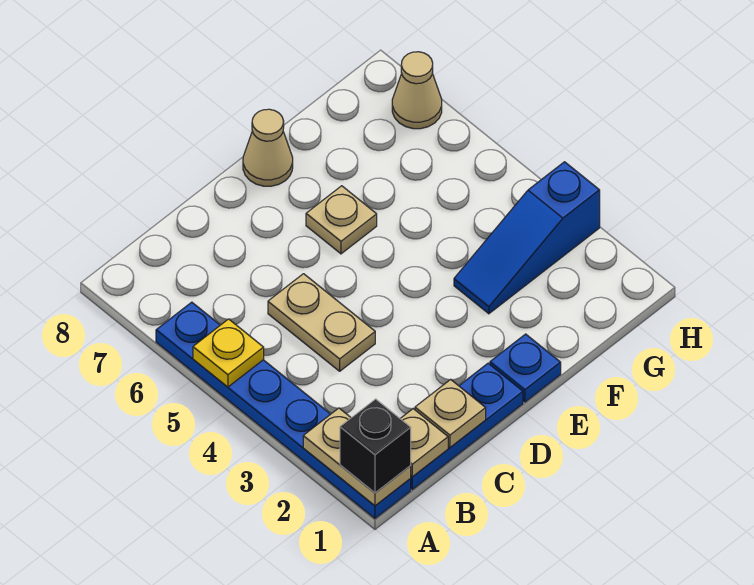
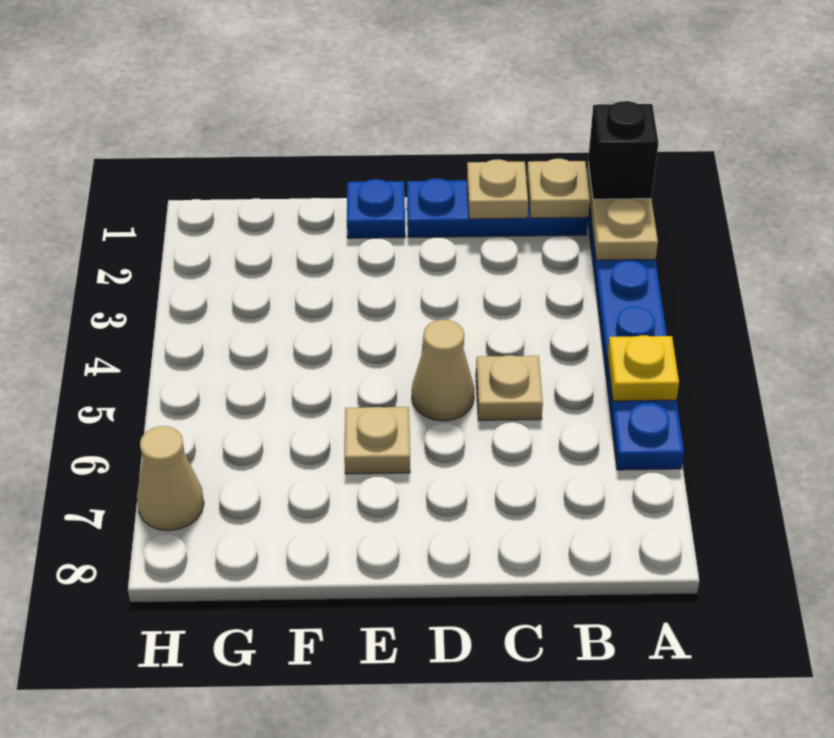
tan 1x2 plate [268,274,375,371] -> tan 1x1 plate [476,355,543,420]
tan 1x1 cone [243,109,293,186] -> tan 1x1 cone moved to [412,320,474,421]
blue 1x3 slope [454,162,600,314] -> none

